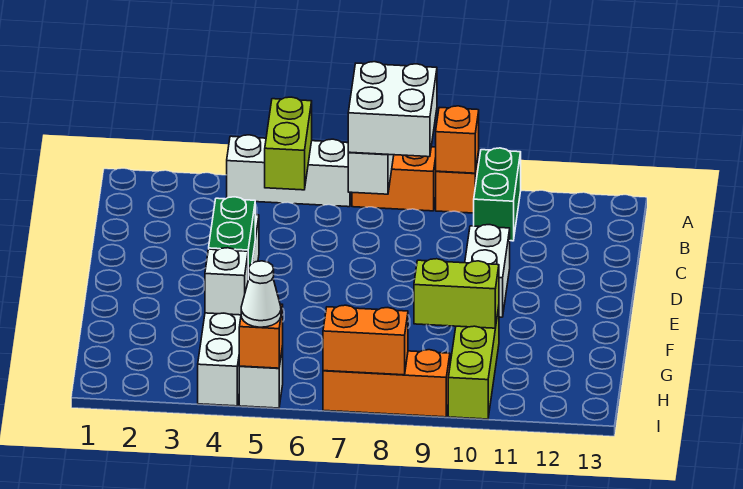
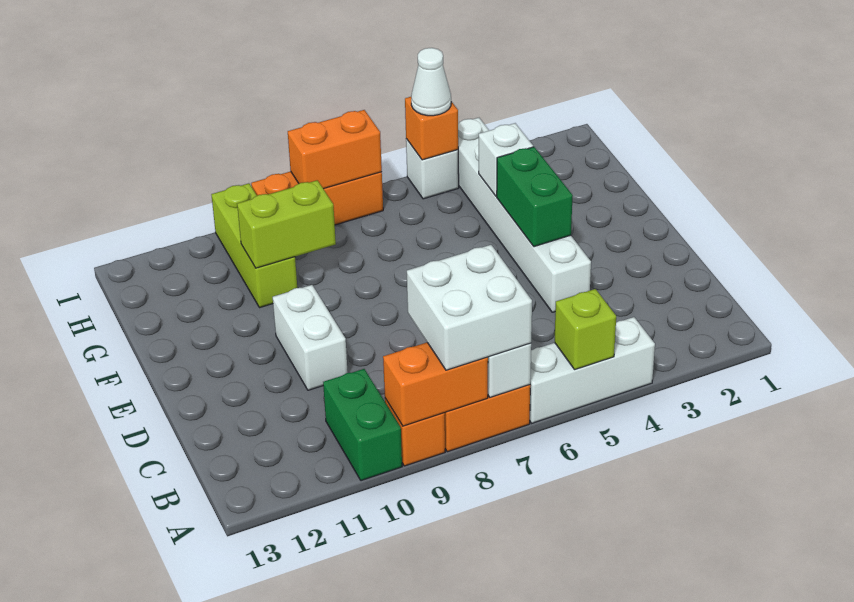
lime 1x2 brick [265,97,312,190] -> lime 1x1 brick [555,289,616,369]
orange 1x1 brick [436,106,479,173] -> orange 1x2 brick [383,342,488,426]

